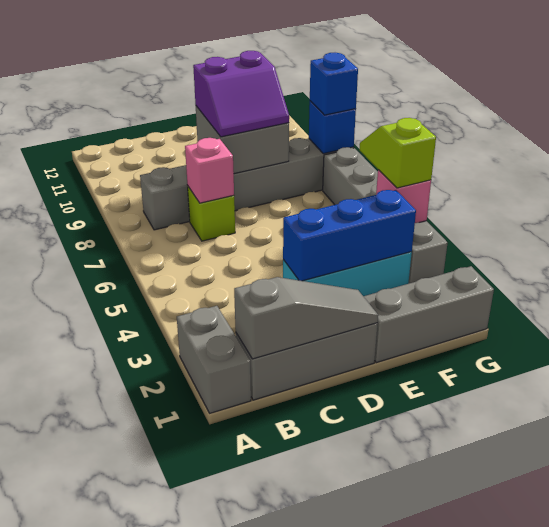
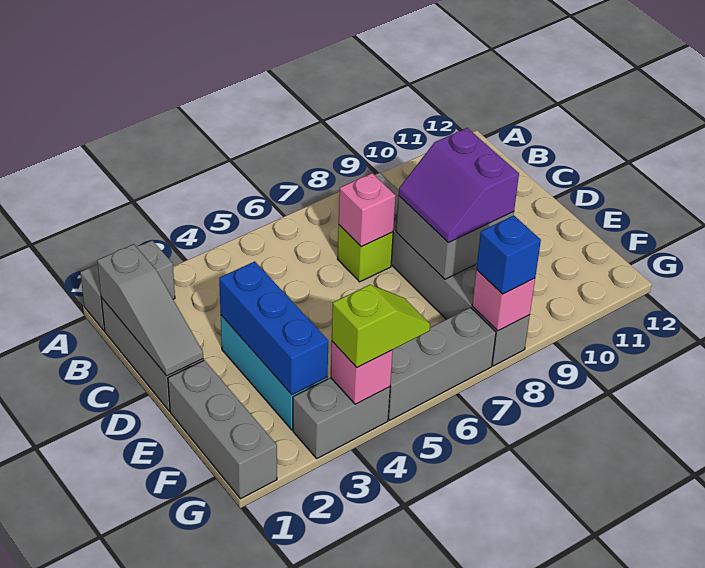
blue 1x1 brick [309,101,356,154] -> pink 1x1 brick [472,270,535,331]

